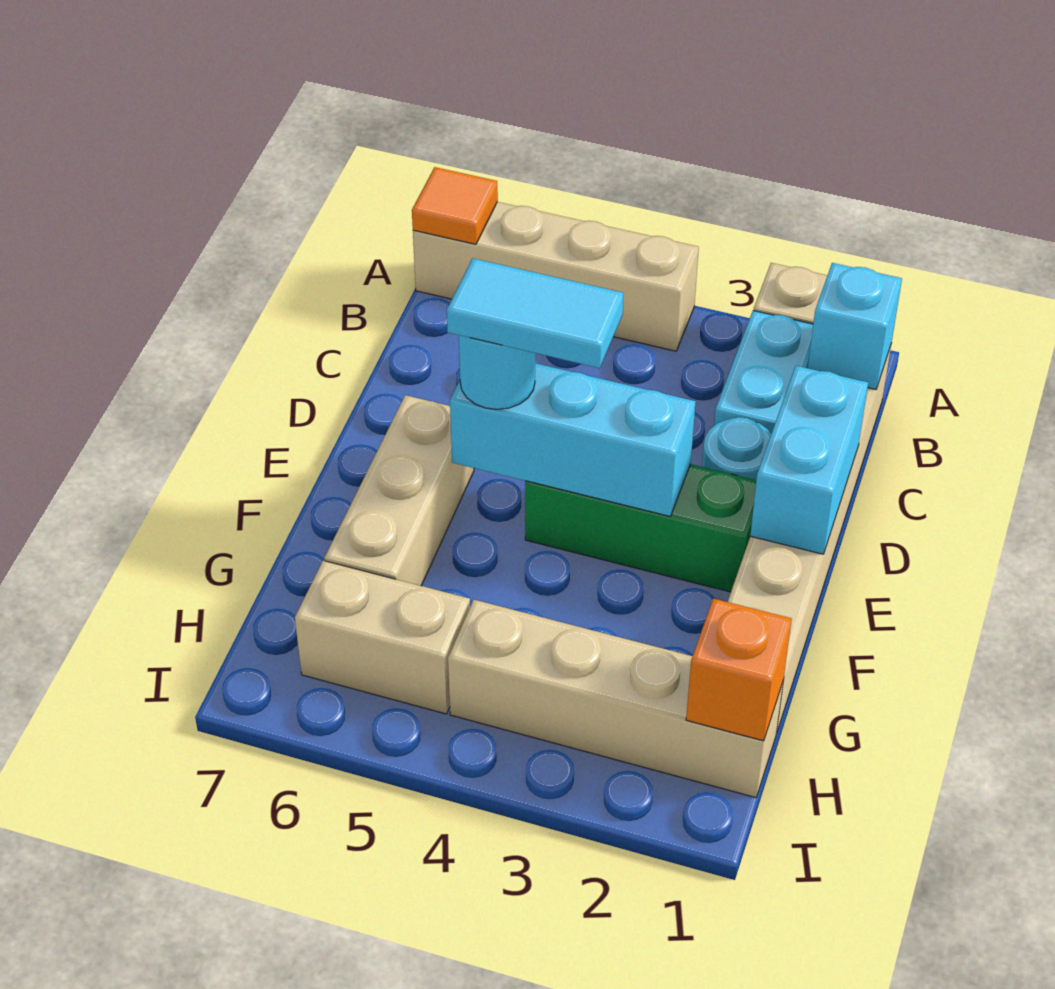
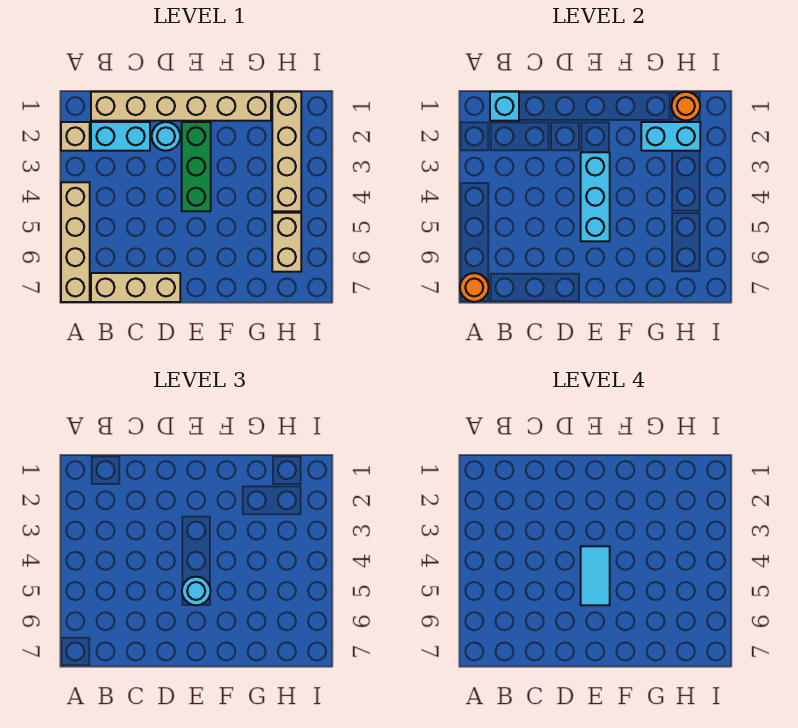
orange 1x1 tile [412,167,498,244] -> orange 1x1 round brick [460,273,489,302]
cyan 1x2 brick [750,366,868,554] -> cyan 1x2 brick moved to [641,122,700,151]
tan 1x3 brick [324,395,474,586] -> tan 1x3 brick moved to [91,273,180,302]
orange 1x1 brick [686,599,792,741] -> orange 1x1 round brick [672,92,700,120]

